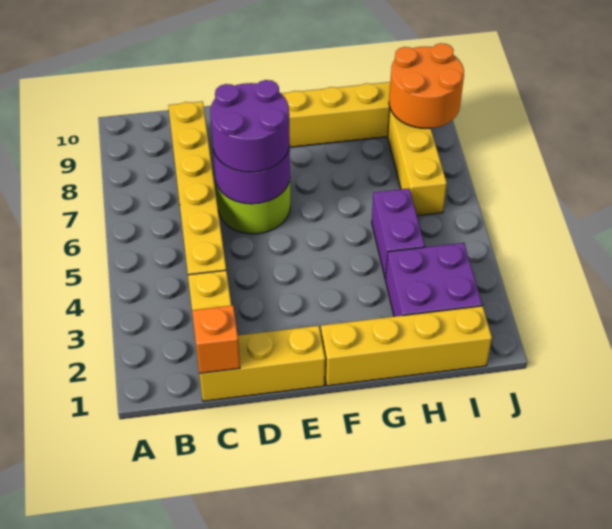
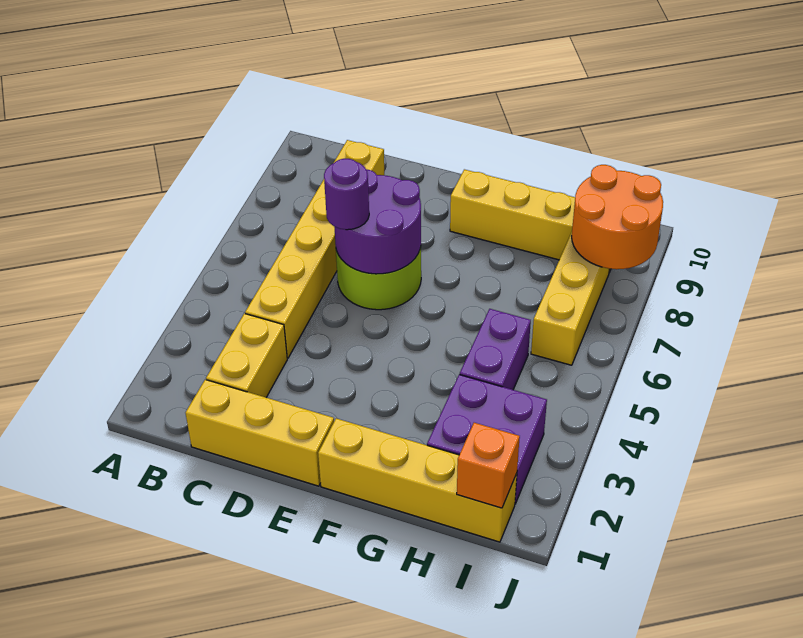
orange 1x1 brick [192,305,240,373] -> orange 1x1 brick moved to [457,423,520,508]
purple 2x2 round brick [210,80,290,172] -> purple 1x1 round brick [324,159,369,230]

